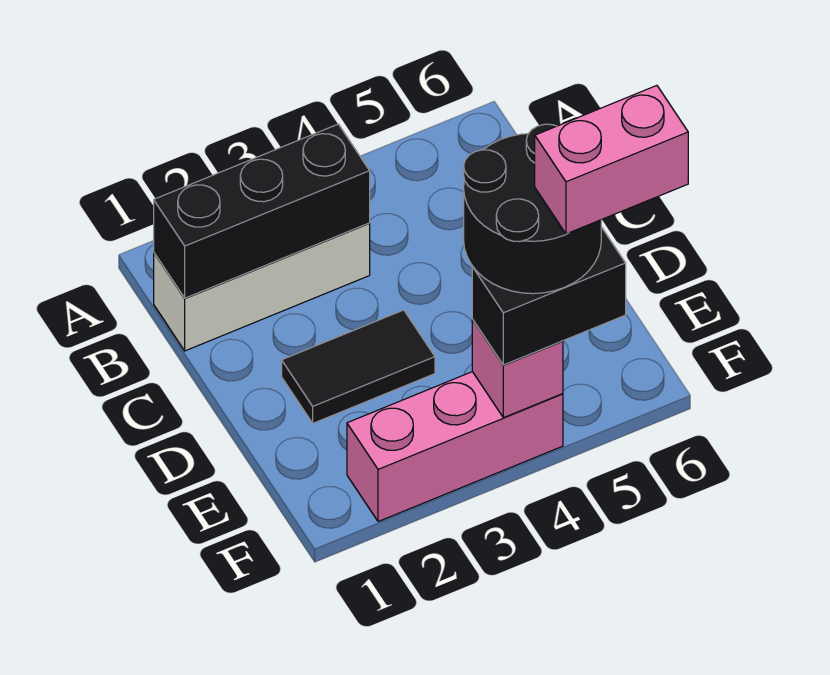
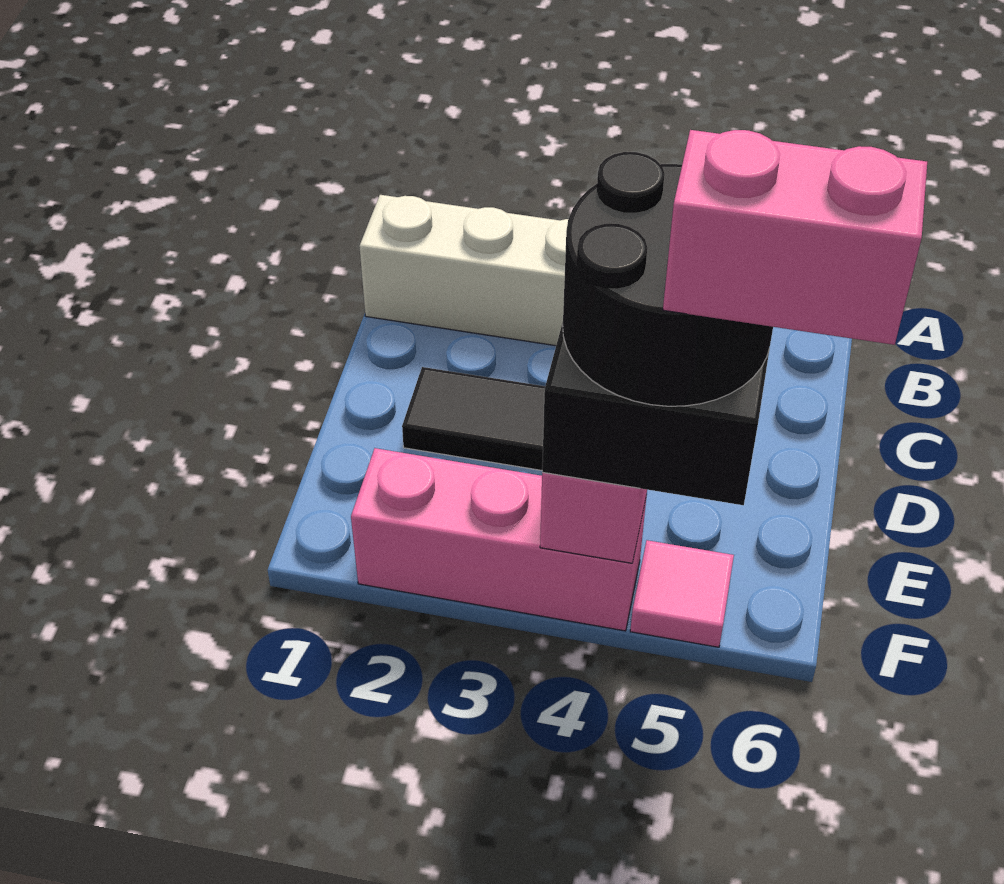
black 1x3 brick [154,124,370,298] -> none
none -> pink 1x1 tile [630,540,734,647]

